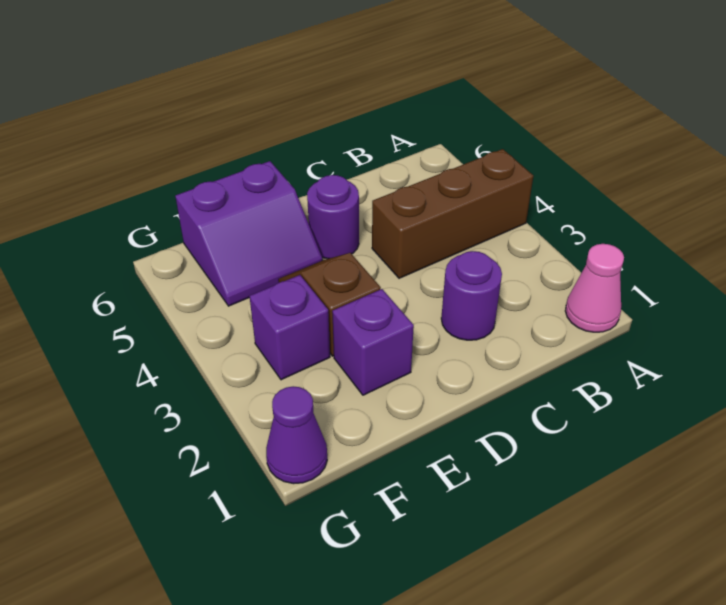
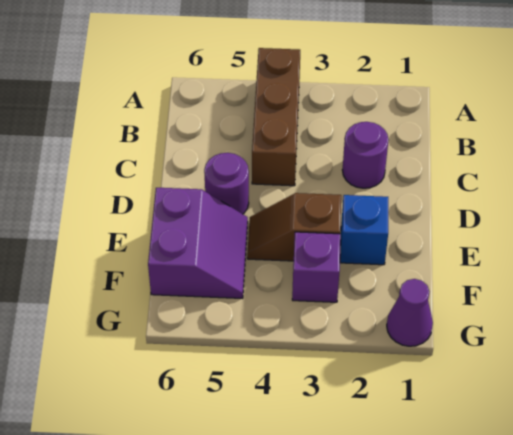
pink 1x1 cone [565,244,624,332] -> none
purple 1x1 brick [332,289,414,395] -> blue 1x1 brick [340,195,388,265]

